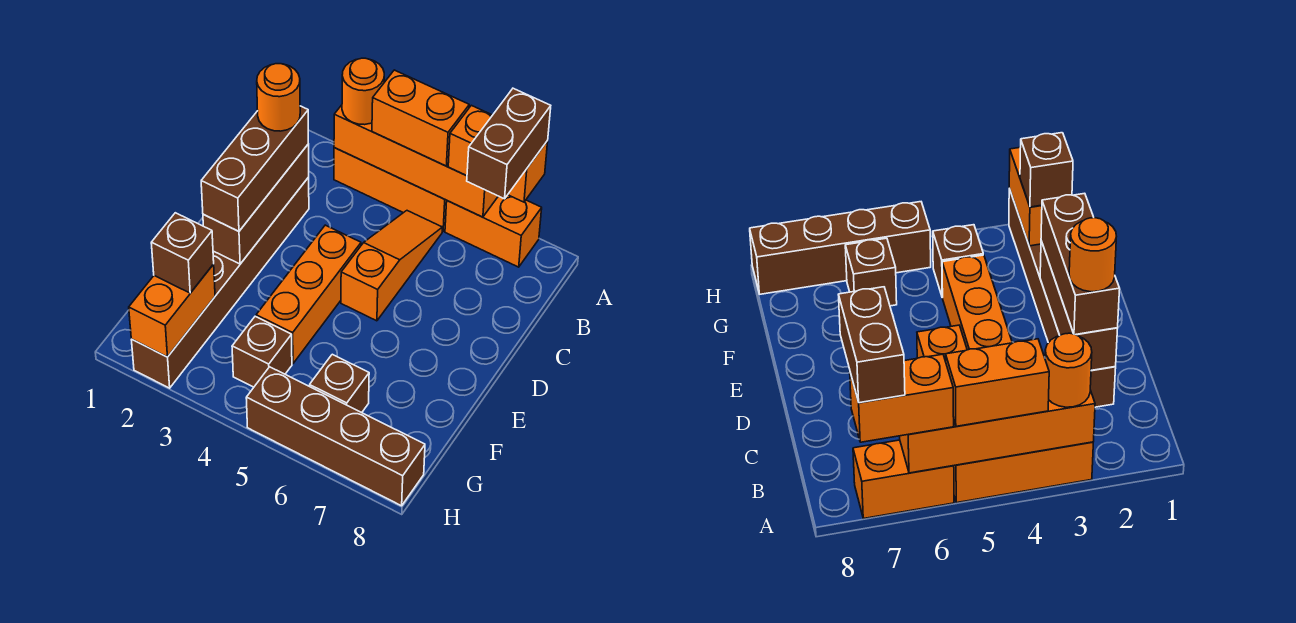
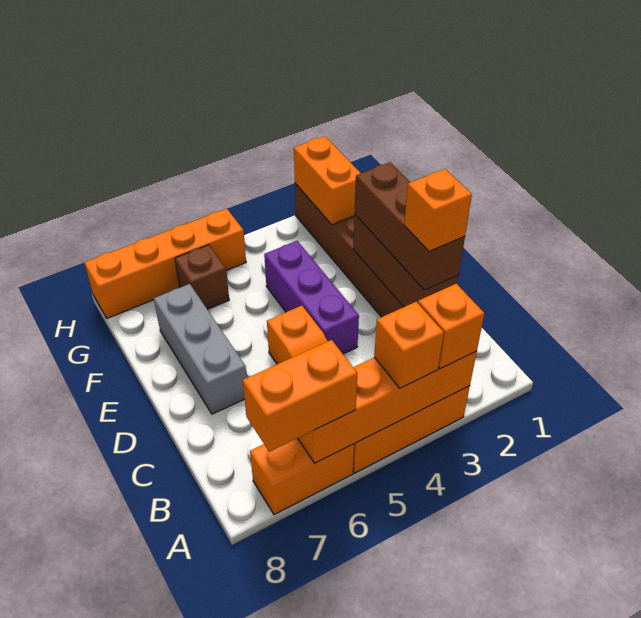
orange 1x1 round brick [342,58,384,125] -> orange 1x1 brick [418,284,484,369]
orange 1x2 brick [372,70,469,166] -> orange 1x1 brick [374,302,444,388]
brown 1x2 brick [467,88,551,199] -> none
orange 1x1 round brick [257,64,300,131] -> orange 1x1 brick [404,169,472,251]
orange 1x3 brick [256,225,361,364] -> purple 1x3 brick [264,241,359,354]
none -> grey 1x3 brick [154,284,247,414]
brown 1x1 brick [151,213,214,293] -> none
brown 1x1 brick [232,316,292,387] -> none
brown 1x4 brick [246,367,425,506] -> orange 1x4 brick [84,209,246,318]

